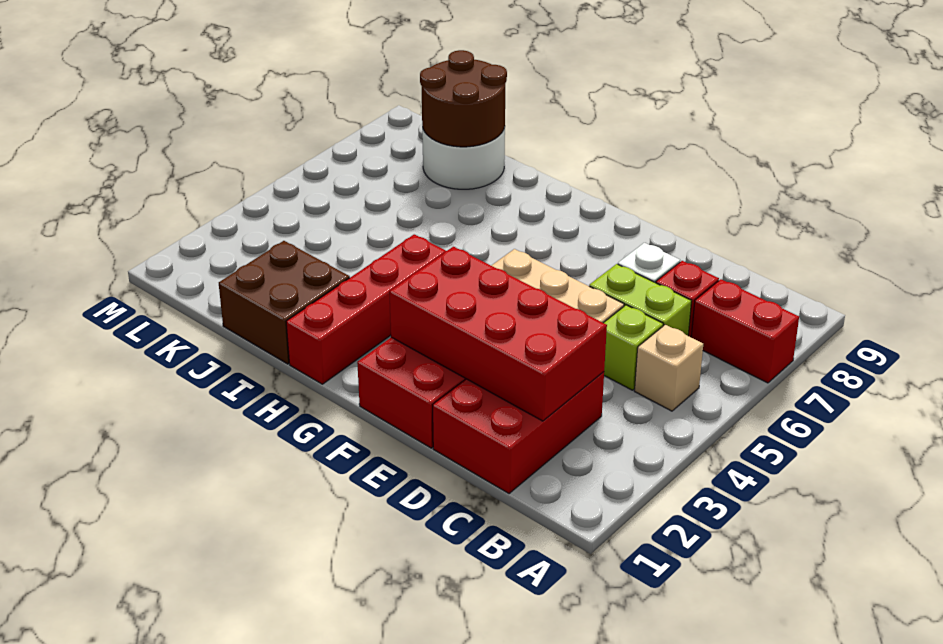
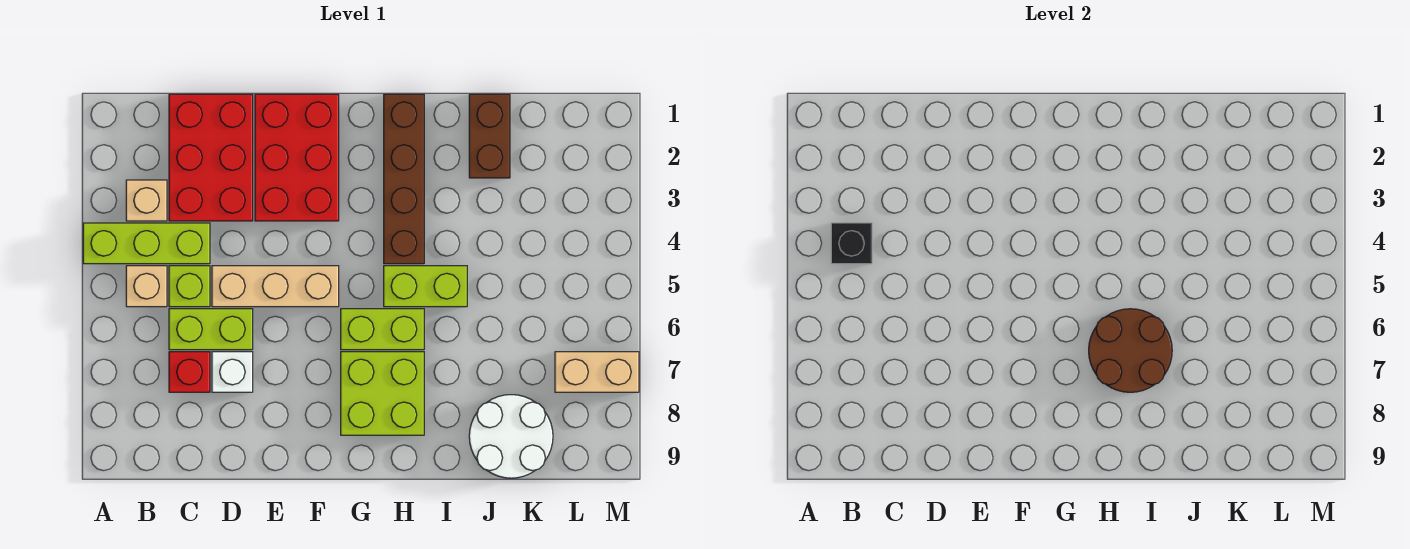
none -> lime 1x3 brick [83,223,210,264]
red 1x2 brick [691,279,799,383] -> none
none -> tan 1x1 brick [126,180,167,221]
none -> black 1x1 brick [831,223,872,264]
red 2x4 brick [389,247,607,421] -> none
none -> lime 1x2 brick [341,309,424,350]
none -> lime 2x2 brick [341,352,424,435]
red 1x4 brick [286,234,446,384] -> brown 1x4 brick [384,94,424,264]
none -> lime 1x2 brick [384,266,467,307]
brown 2x2 brick [219,241,350,364] -> brown 1x2 brick [469,94,510,178]
brown 2x2 round brick [420,50,507,147] -> brown 2x2 round brick moved to [1089,309,1172,392]
none -> tan 1x2 brick [555,352,639,392]

